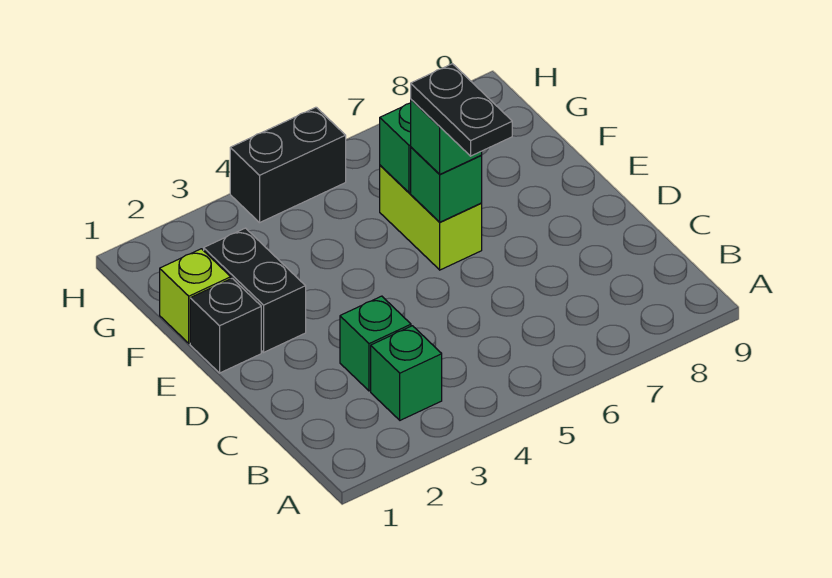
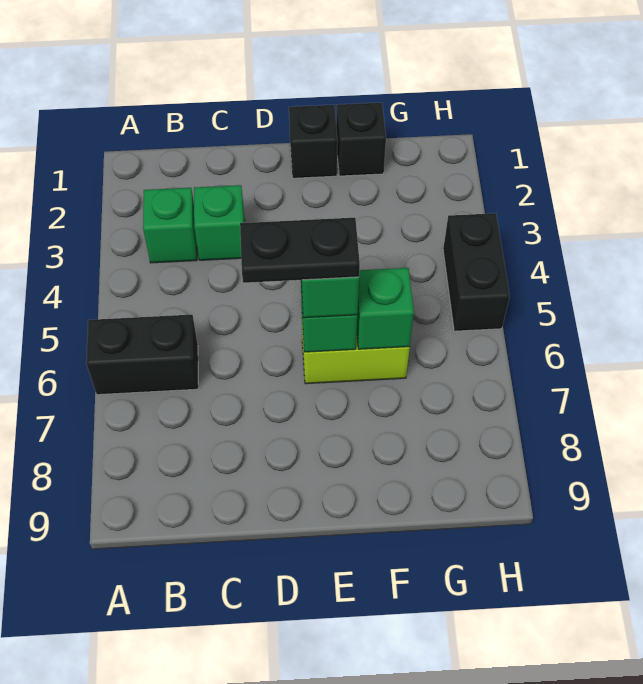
black 1x2 brick [204,228,306,352] -> black 1x2 brick moved to [86,315,198,395]
lime 1x1 brick [160,249,231,343] -> black 1x1 brick [336,103,386,176]

